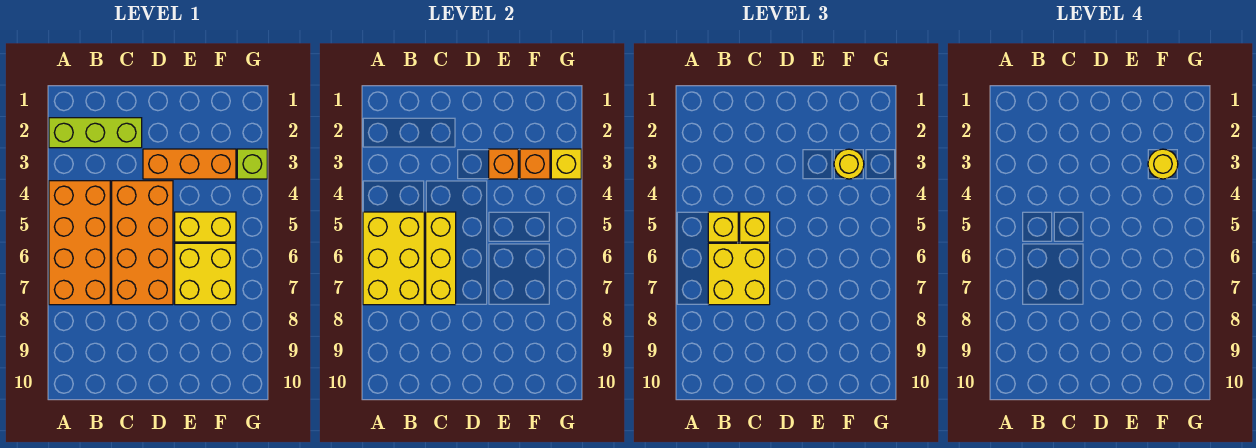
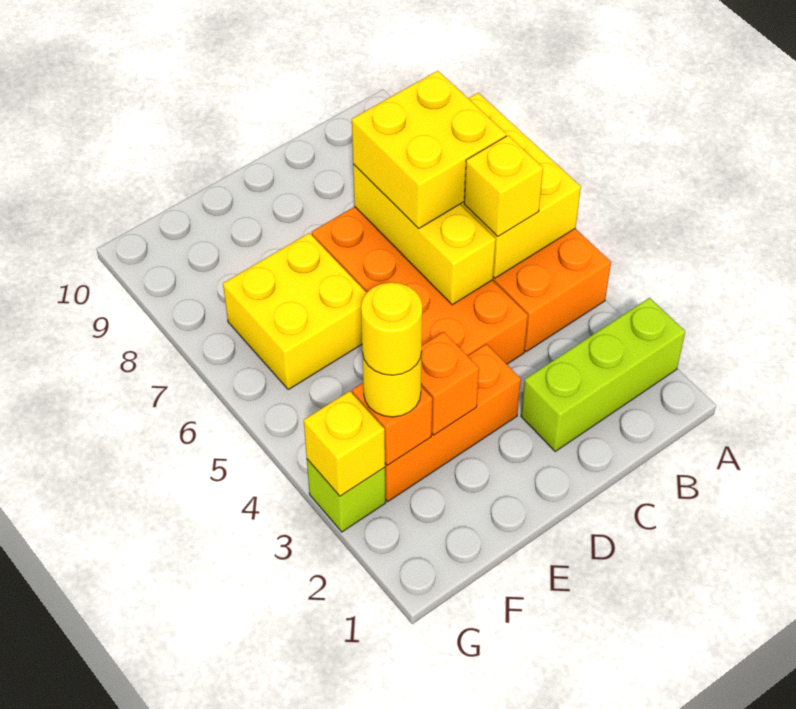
yellow 1x1 brick [740,212,770,242] -> none
yellow 1x2 brick [175,212,236,242] -> none

